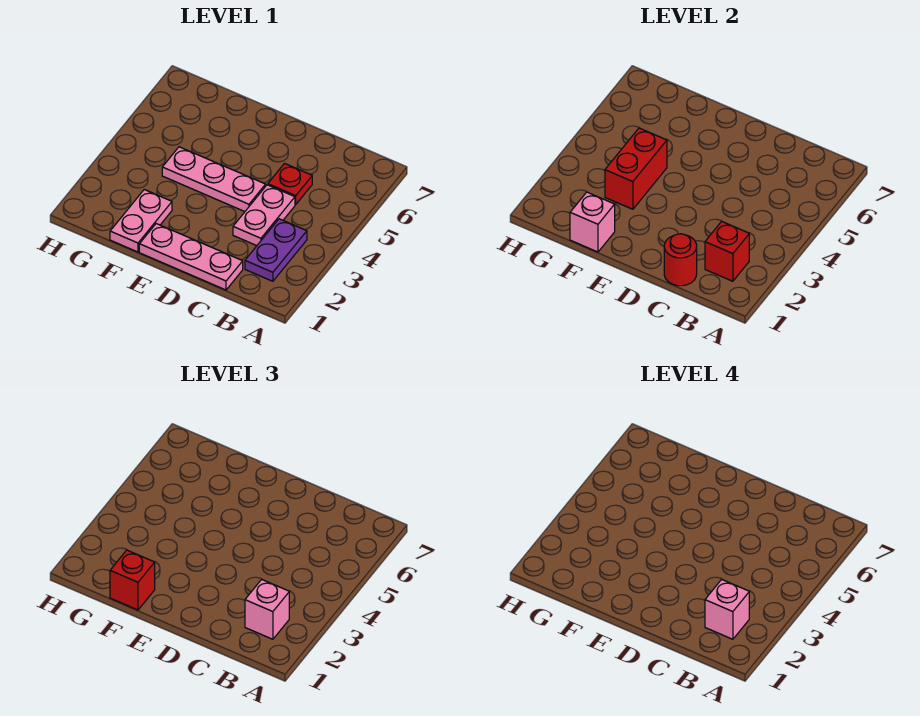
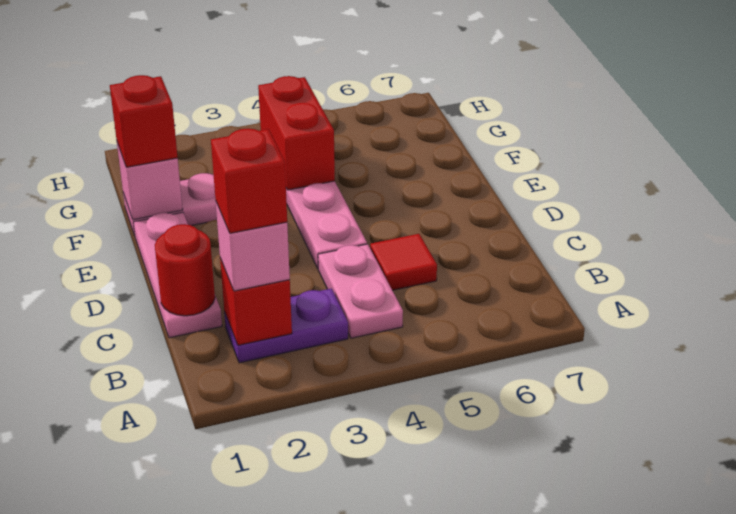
pink 1x1 brick [705,579,749,639] -> red 1x1 brick [211,128,287,233]
pink 1x2 plate [233,185,295,246] -> pink 1x2 plate turned to [318,244,403,338]
red 1x1 plate [268,164,312,205] -> red 1x1 tile [370,234,437,290]
red 1x2 brick [605,128,667,209] -> red 1x2 brick turned to [258,76,335,190]

